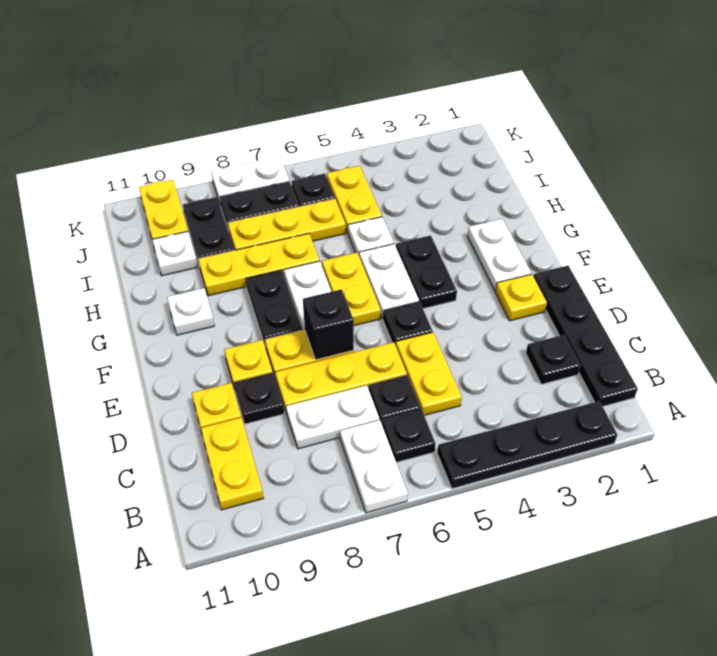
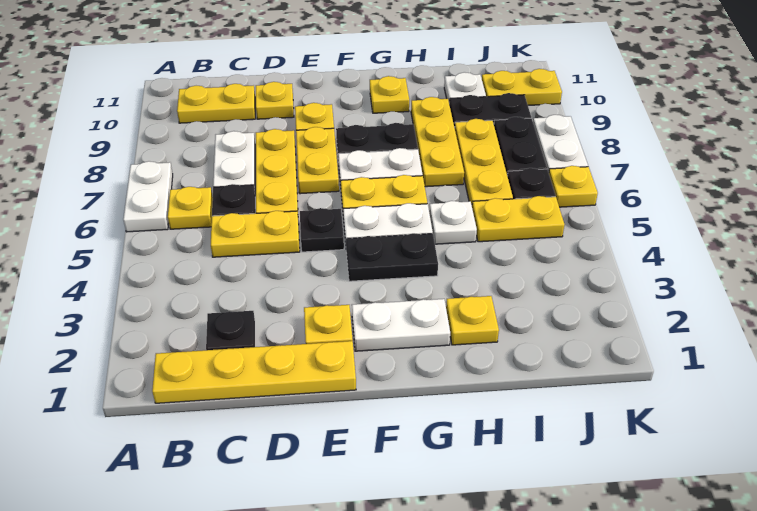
black 1x4 plate [437,401,617,489] -> none
white 1x2 plate [340,420,408,513] -> white 1x2 plate turned to [123,161,173,232]
black 1x4 plate [533,266,638,406] -> yellow 1x4 plate [152,341,356,403]
black 1x1 plate [382,409,436,462] -> yellow 1x1 plate [168,187,213,229]
black 1x1 plate [234,373,284,424] -> none
black 1x1 brick [303,289,354,360] -> none
white 1x1 plate [167,288,214,335] -> yellow 1x1 plate [370,76,409,113]
none -> yellow 1x1 plate [446,296,499,345]
none -> yellow 1x1 plate [549,166,598,207]

